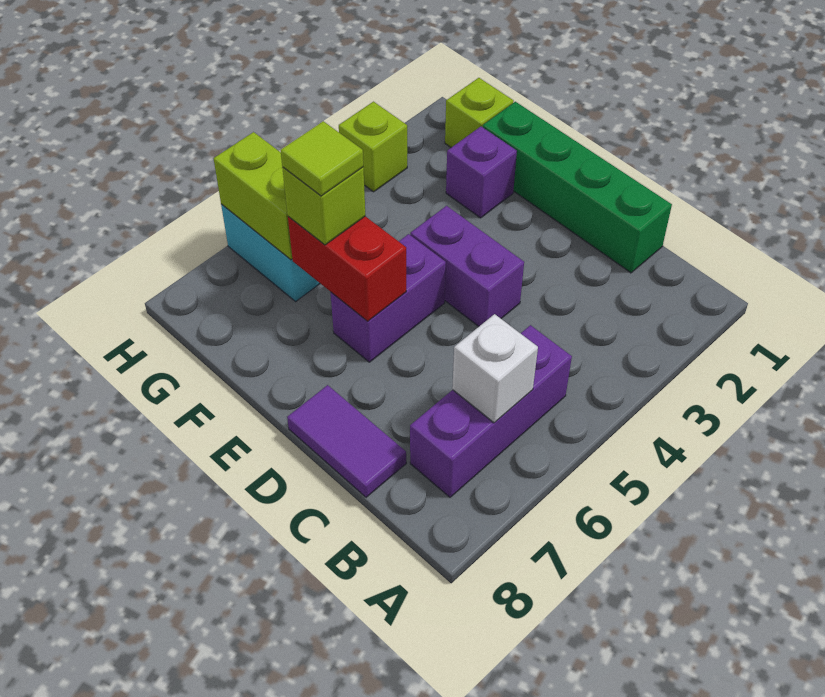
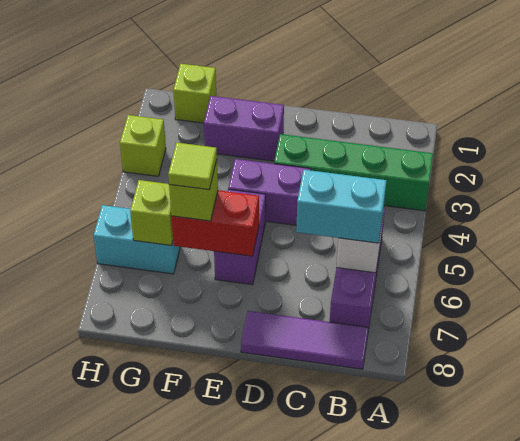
none -> cyan 1x2 brick [296,170,387,243]
green 1x4 brick [483,102,672,273] -> green 1x4 brick moved to [274,134,433,211]
purple 1x2 tile [287,385,406,497] -> purple 1x3 tile [241,311,369,369]
purple 1x1 brick [446,127,517,218] -> purple 1x2 brick [204,96,284,161]
lime 1x2 brick [214,132,292,260] -> lime 1x1 brick [130,180,173,246]

